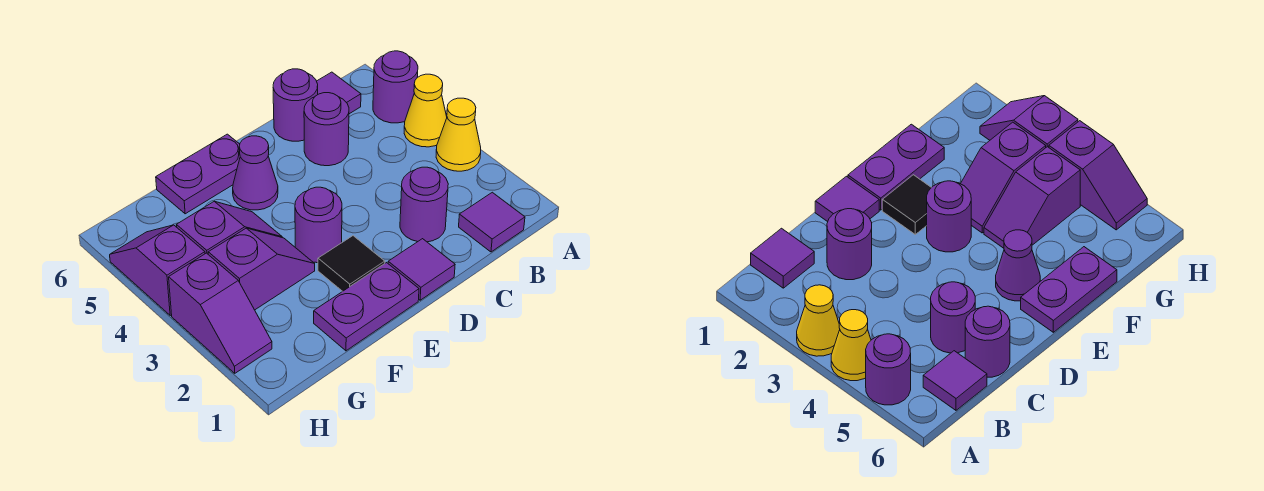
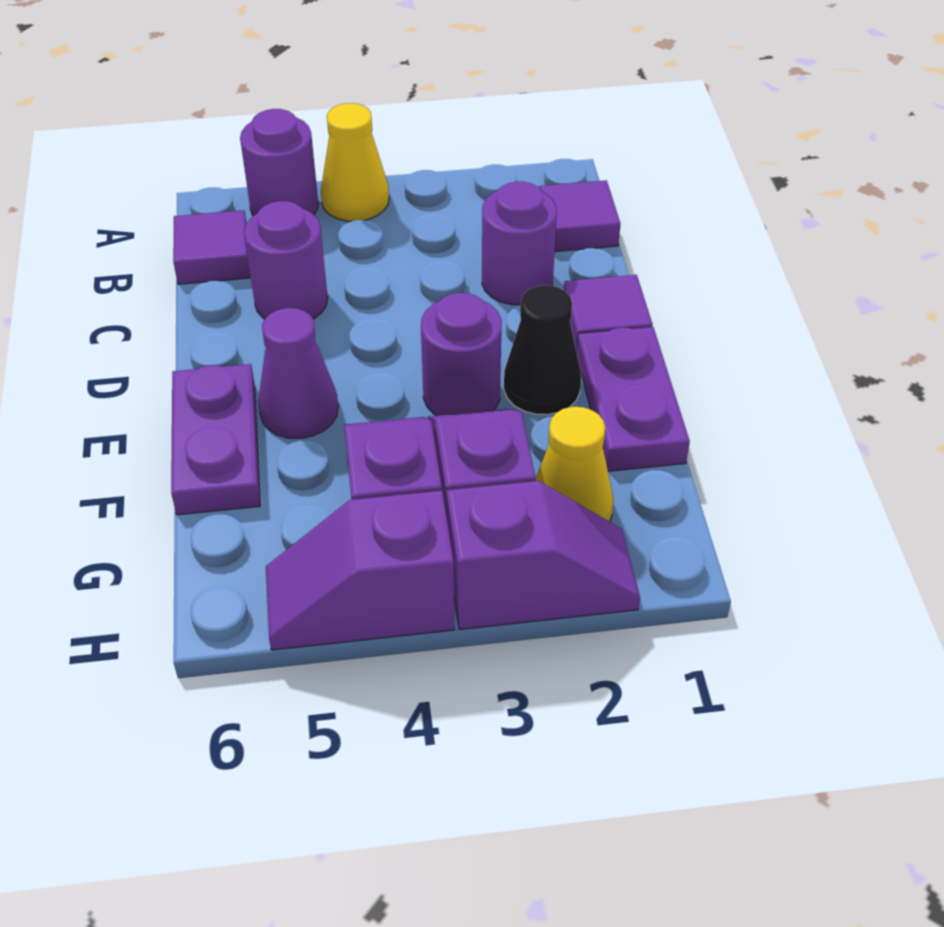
yellow 1x1 cone [436,98,481,171] -> yellow 1x1 cone moved to [536,407,613,522]
purple 1x1 round brick [273,69,318,141] -> none
black 1x1 tile [318,236,385,291] -> black 1x1 cone [504,285,581,415]

